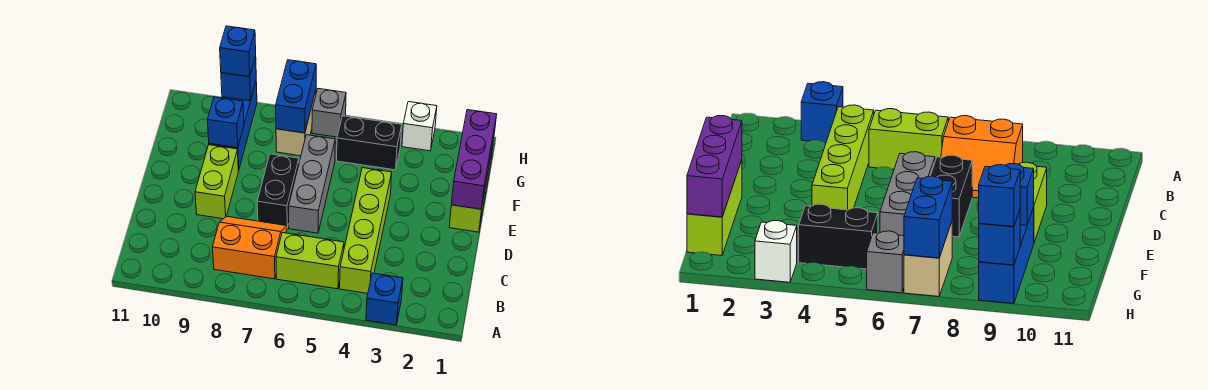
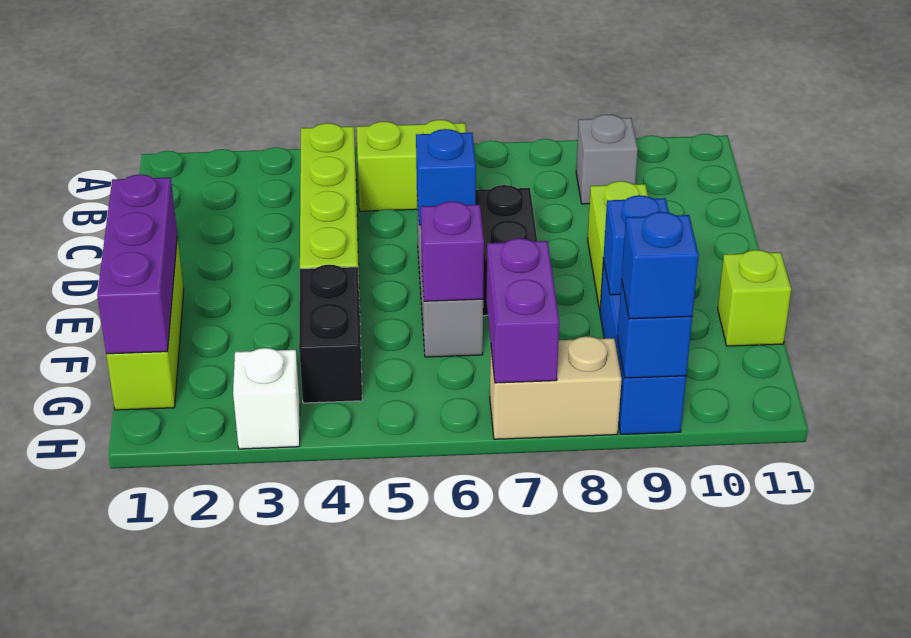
blue 1x1 brick [366,273,403,325] -> blue 1x1 brick moved to [416,129,476,225]
orange 2x2 slope [212,217,287,279] -> none
none -> purple 1x1 brick [421,202,484,301]
none -> lime 1x1 brick [718,250,791,346]
black 1x2 brick [337,116,402,170] -> black 1x2 brick turned to [299,265,362,403]
tan 1x2 brick [276,91,316,156] -> tan 1x2 brick turned to [490,336,622,439]
blue 1x2 brick [276,60,316,133] -> purple 1x2 brick [486,238,559,383]
grey 1x1 brick [312,89,346,137] -> grey 1x1 brick moved to [576,114,638,204]

